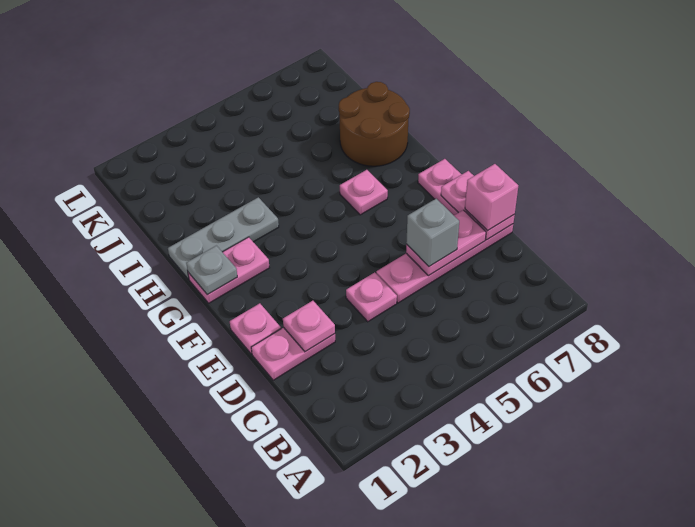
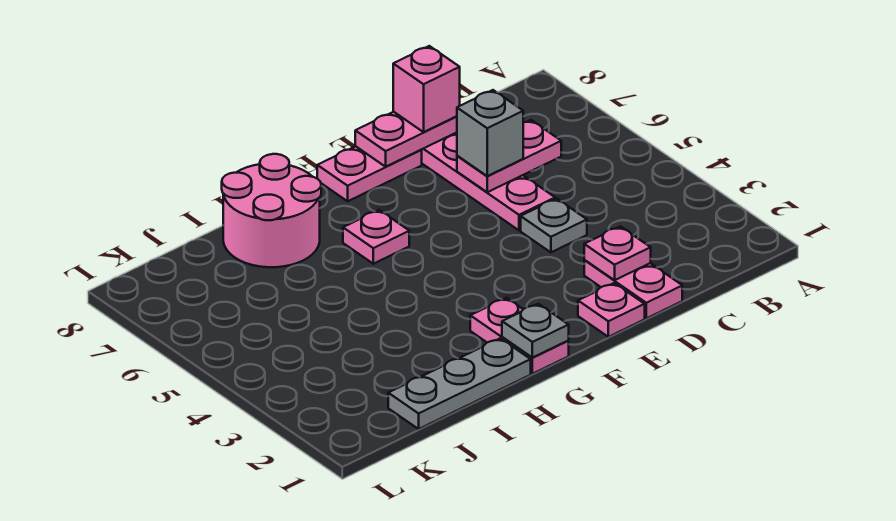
pink 1x1 plate [346,272,397,322] -> grey 1x1 plate [521,199,587,252]
pink 1x2 plate [406,210,486,276] -> pink 1x2 plate turned to [457,120,561,192]
grey 1x3 plate [168,197,279,279] -> grey 1x3 plate turned to [388,338,531,429]
brown 2x2 round brick [339,82,410,166] -> pink 2x2 round brick [222,154,321,267]

